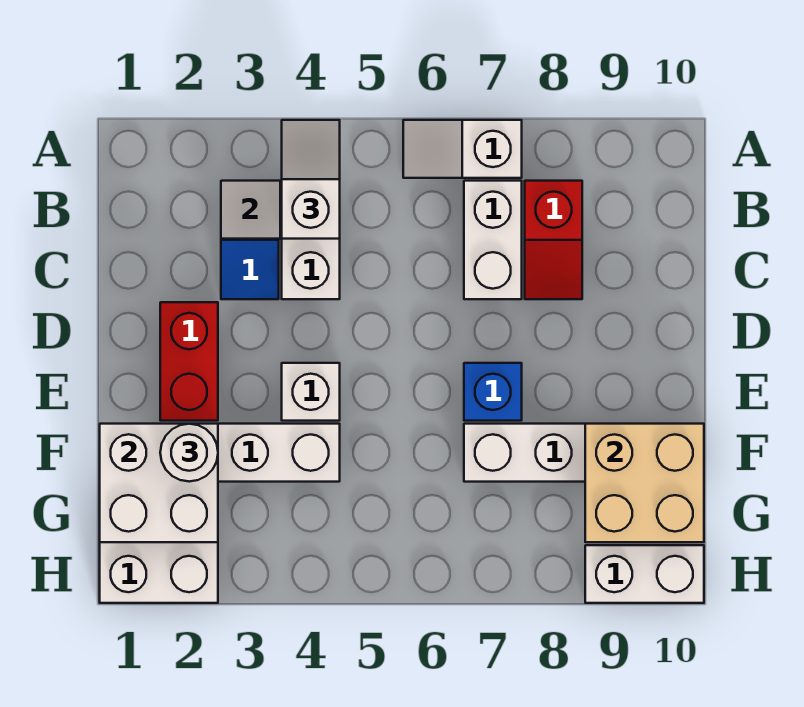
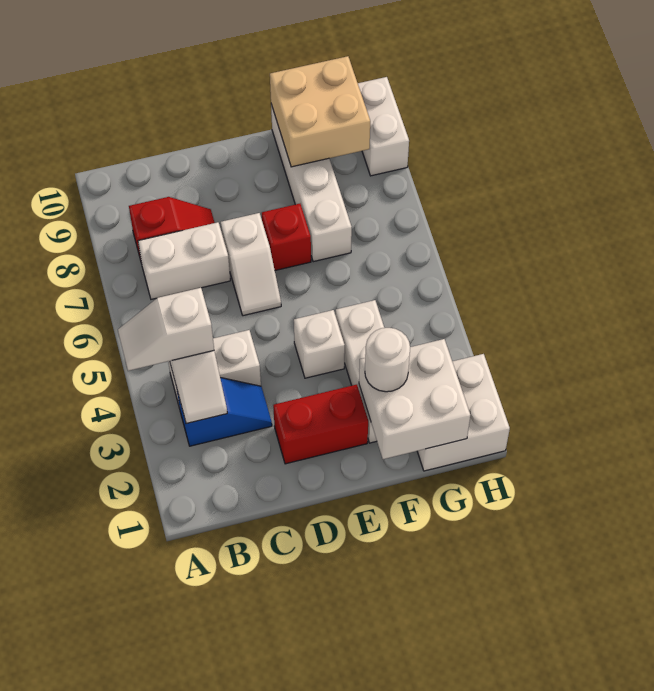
white 1x2 slope [403,120,522,178] -> white 1x2 slope moved to [221,213,281,316]
blue 1x1 brick [464,363,522,421] -> red 1x1 brick [262,204,311,270]

